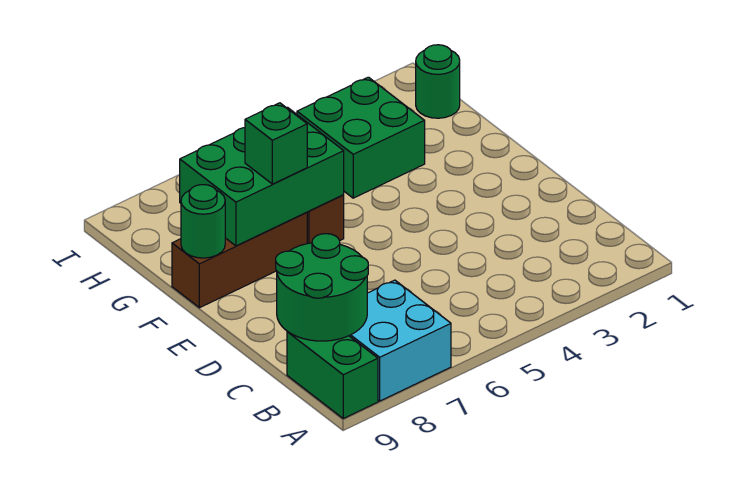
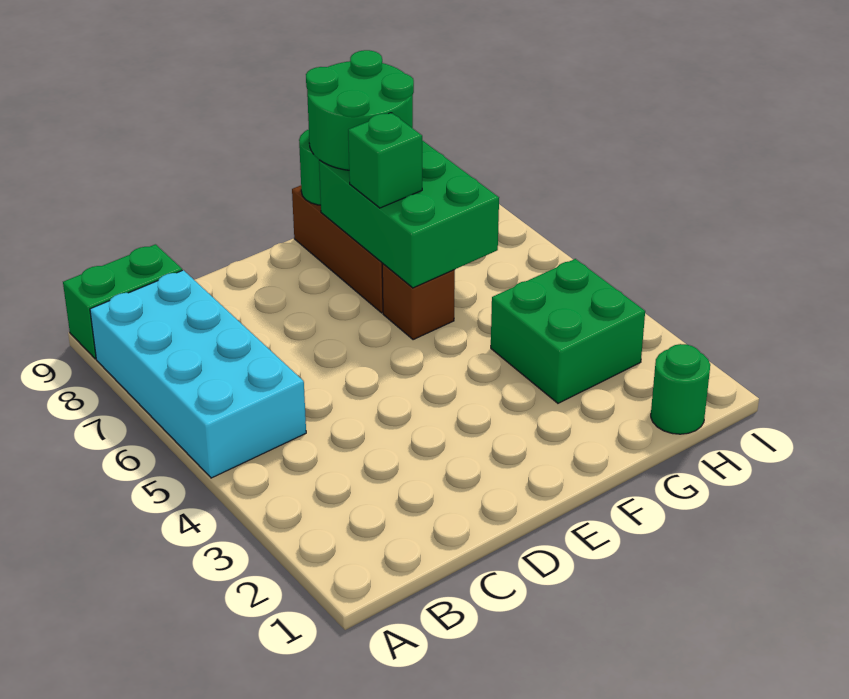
cyan 2x2 brick [349,280,451,401] -> cyan 2x4 brick [90,270,306,478]
green 2x2 round brick [276,234,368,341] -> green 2x2 round brick moved to [306,50,414,170]

